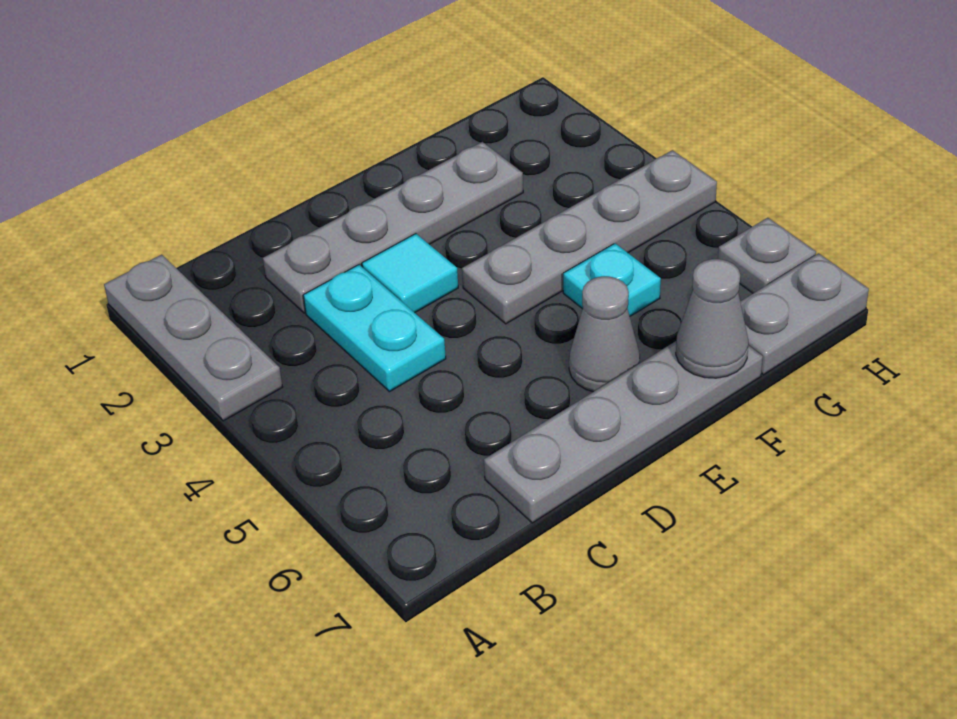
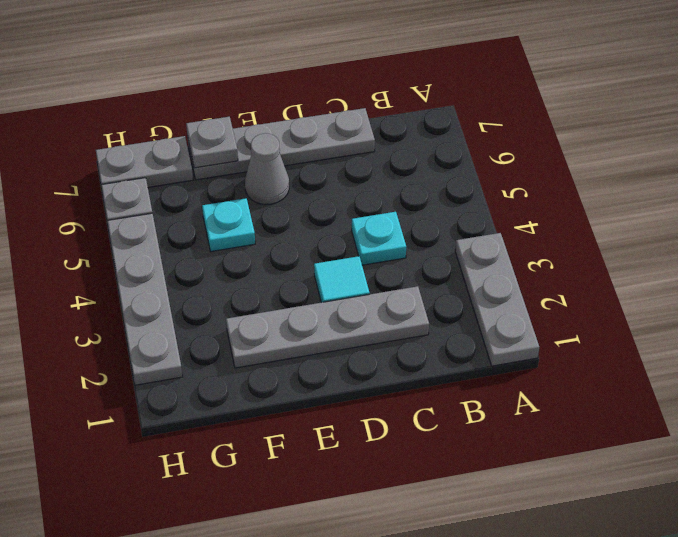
cyan 1x2 plate [303,265,446,392] -> cyan 1x1 plate [352,212,406,265]
grey 1x4 plate [462,150,717,324] -> grey 1x4 plate turned to [107,213,183,385]
grey 1x1 cone [676,259,748,378] -> grey 1x1 plate [186,117,238,168]

